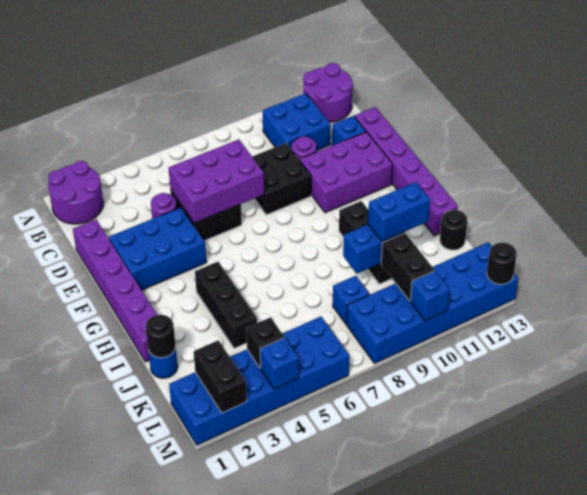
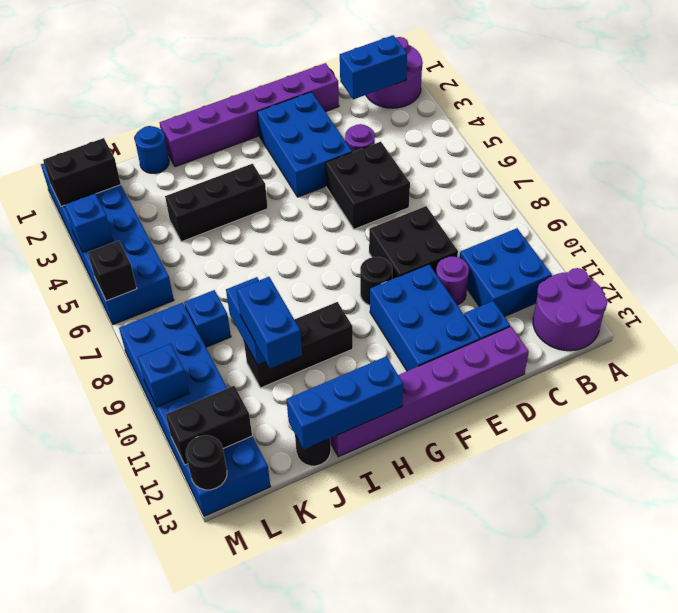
none -> blue 1x2 brick [340,35,407,99]
purple 2x3 brick [169,140,264,223] -> none
purple 2x3 brick [300,132,393,213] -> blue 2x3 brick [370,264,480,371]
none -> blue 1x3 brick [287,356,403,450]
black 1x1 round brick [146,315,176,358] -> black 1x1 round brick moved to [360,257,392,305]
black 1x2 brick [381,233,434,301] -> black 1x2 brick moved to [166,386,252,465]
black 1x1 brick [246,317,284,368] -> black 1x1 brick moved to [88,241,137,301]

